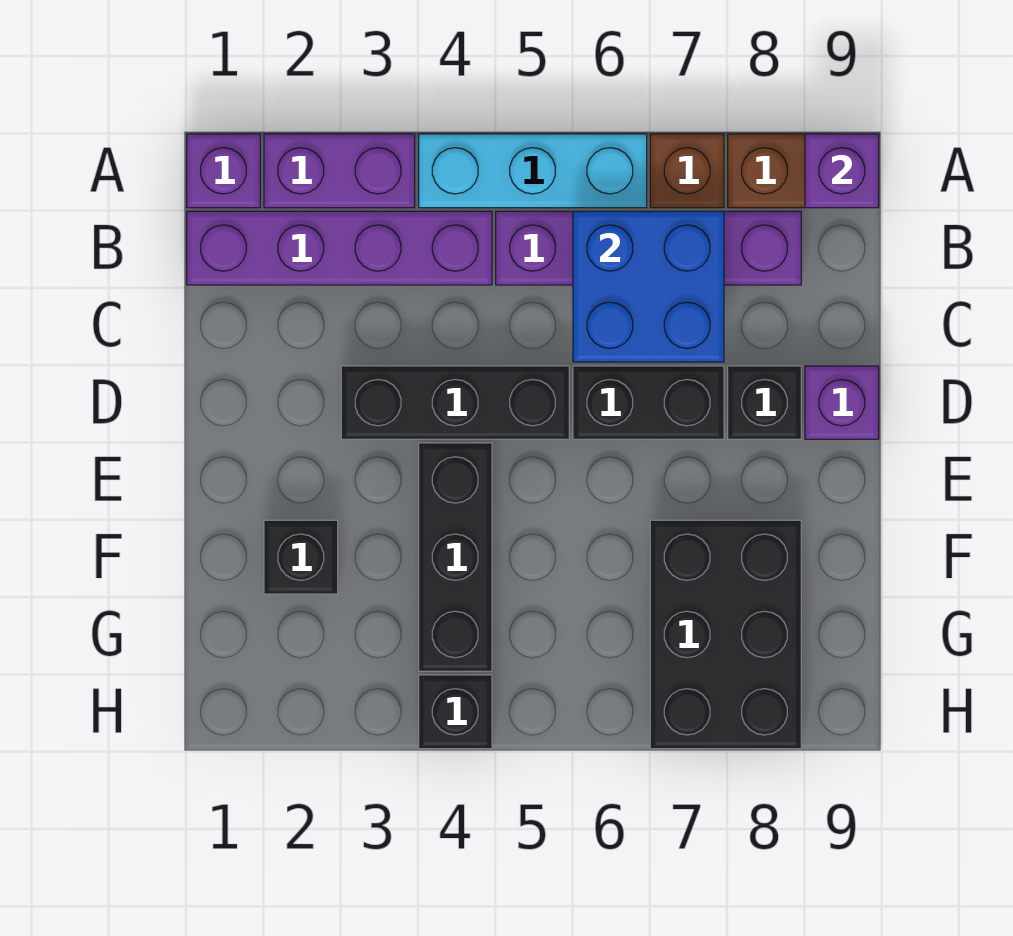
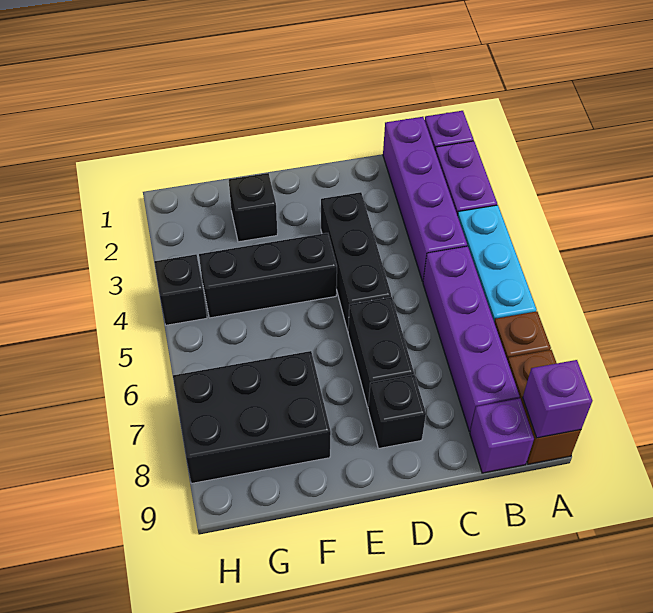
blue 2x2 brick [573,211,724,362] -> none
purple 1x1 brick [805,366,879,439] -> purple 1x1 brick moved to [470,399,534,473]

